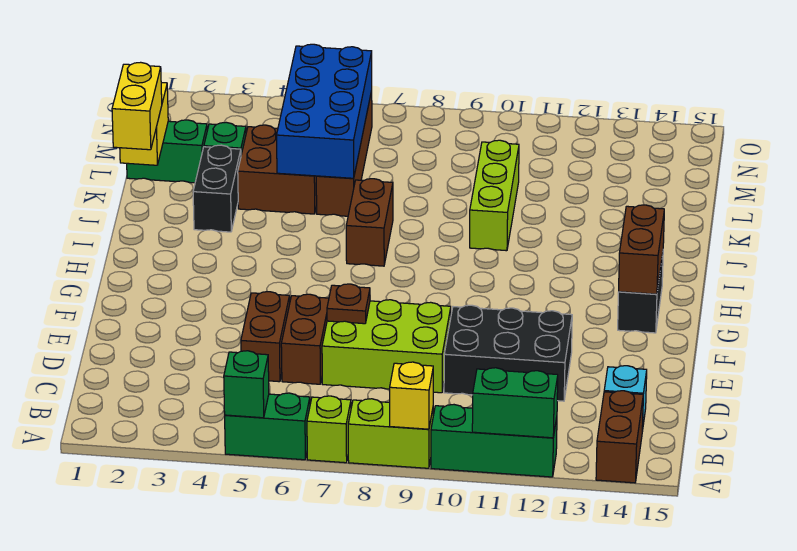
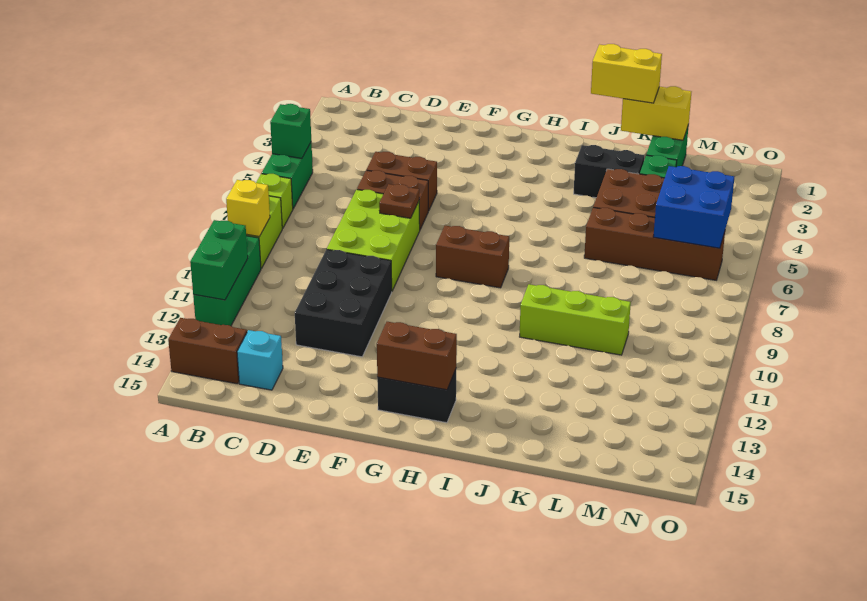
brown 1x2 brick [346,179,393,266] -> brown 1x2 brick moved to [436,226,509,288]
blue 2x4 brick [277,44,372,178] -> blue 2x2 brick [653,166,735,248]

